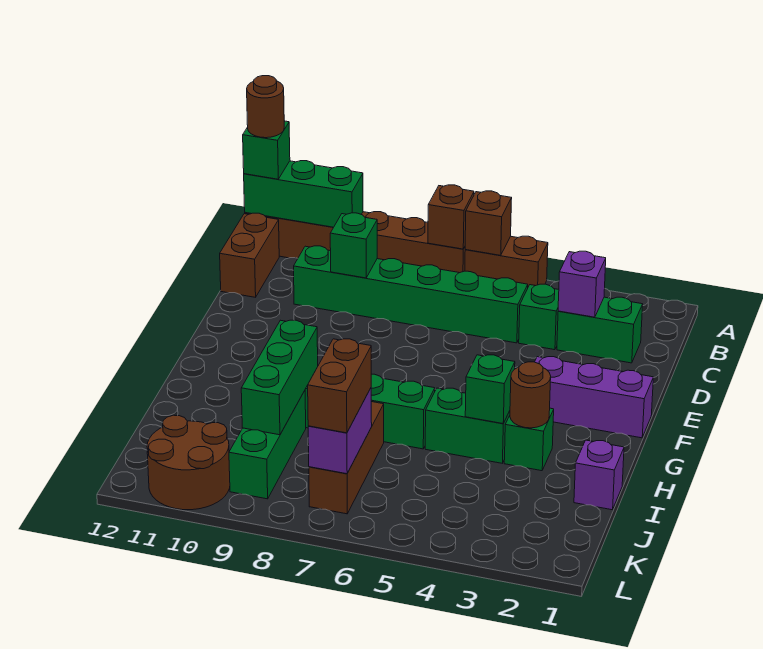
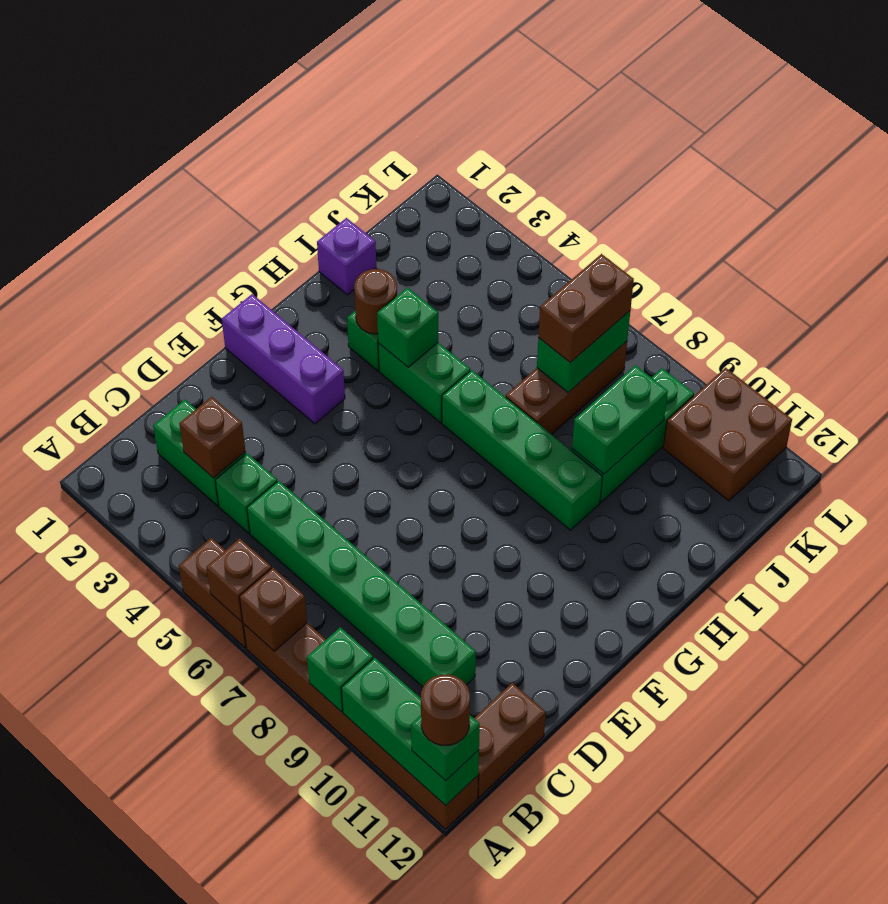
purple 1x1 brick [558,251,606,317] -> brown 1x1 brick [179,397,245,478]
green 1x1 brick [330,213,377,278] -> green 1x1 brick moved to [307,627,373,712]
green 1x3 brick [241,320,318,435] -> green 1x2 brick [572,365,668,474]
purple 1x2 brick [308,388,372,474] -> green 1x2 brick [537,311,630,392]
brown 2x2 round brick [147,415,230,510] -> brown 2x2 brick [663,368,792,501]

